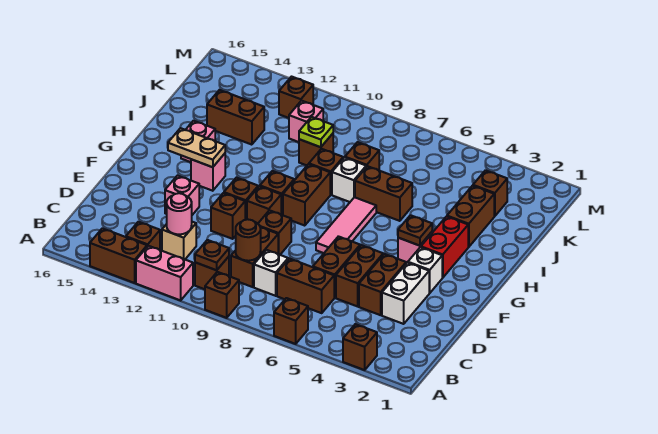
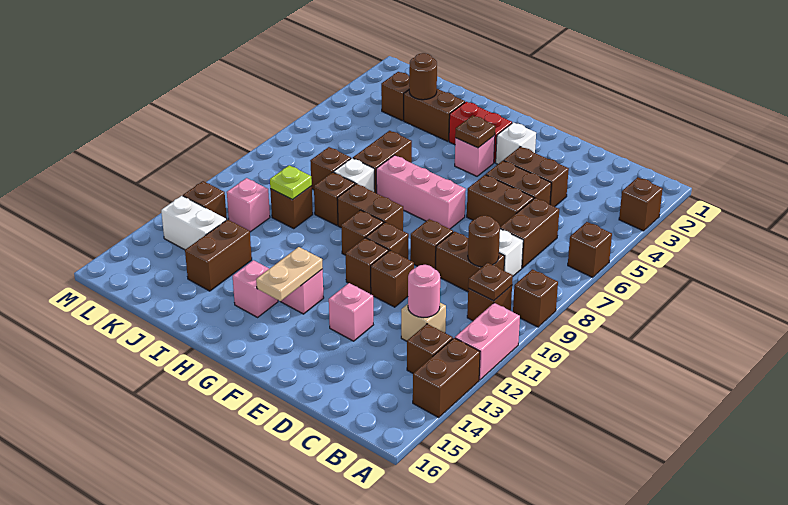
white 1x2 brick [382,263,429,324] -> white 1x2 brick moved to [161,196,226,250]
pink 1x3 tile [316,197,376,253] -> pink 1x3 brick [376,155,466,229]
none -> brown 1x1 round brick [409,53,437,100]

